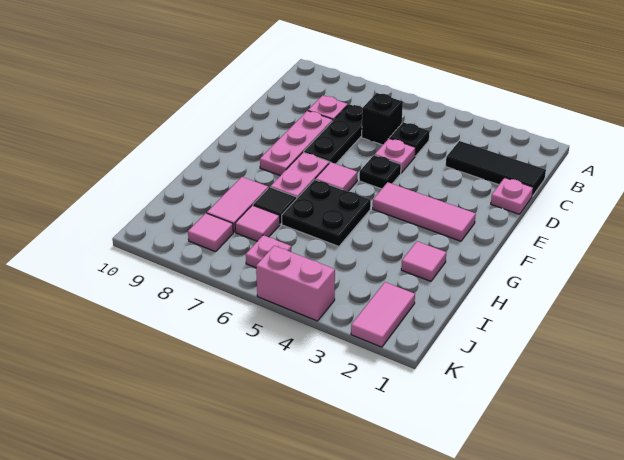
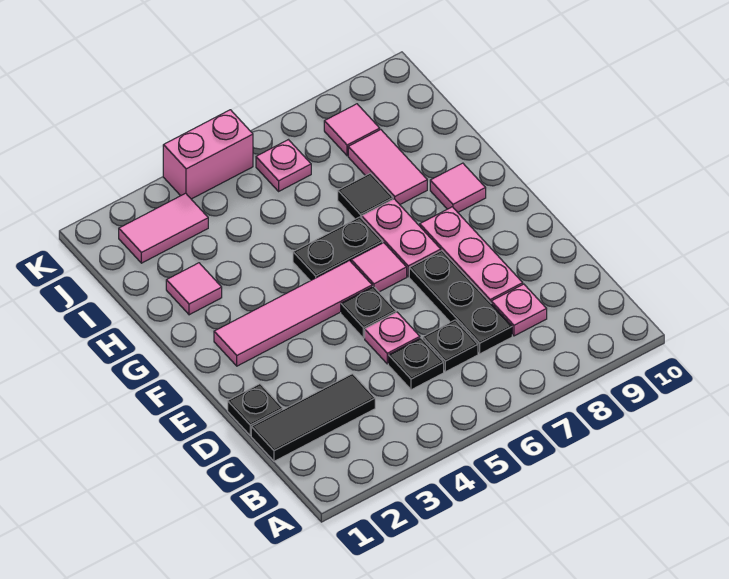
black 1x1 brick [362,93,403,145] -> black 1x1 plate [423,320,478,372]
pink 1x1 plate [491,178,533,214] -> black 1x1 plate [228,384,283,435]
pink 1x3 tile [373,182,476,241] -> pink 1x4 tile [214,261,372,366]
black 2x2 plate [282,180,371,246] -> black 1x2 plate [293,217,383,281]
pink 1x1 tile [235,205,280,241] -> pink 1x1 tile moved to [430,163,486,212]
pink 1x2 tile [351,282,415,347] -> pink 1x2 tile turned to [119,193,208,263]

